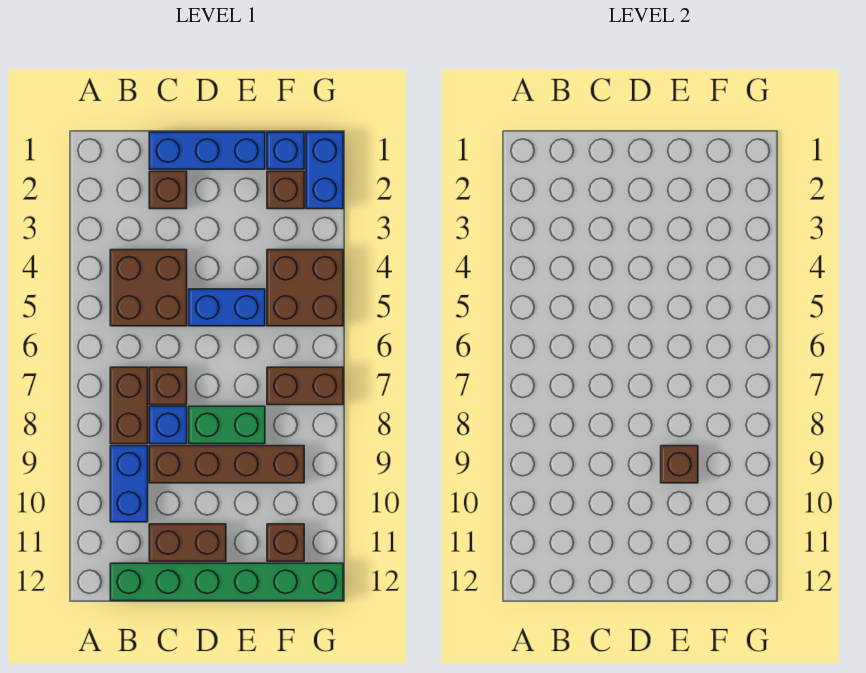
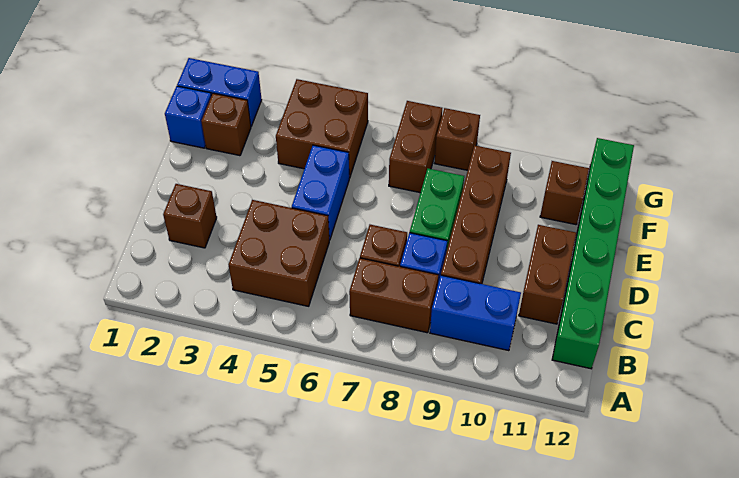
blue 1x3 brick [149,132,265,169] -> none
brown 1x1 brick [661,446,698,483] -> brown 1x1 brick moved to [435,108,480,170]

